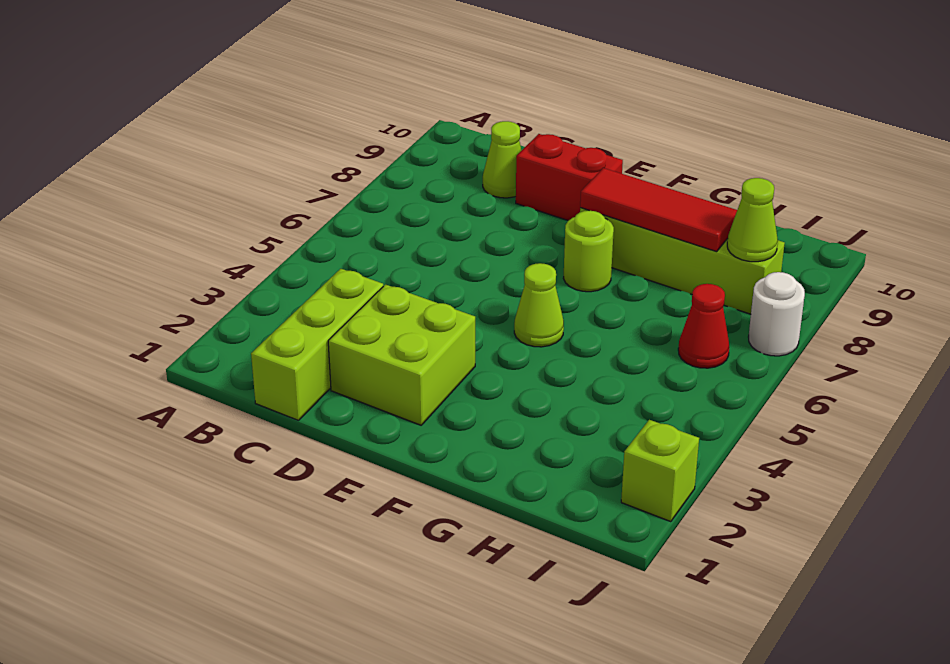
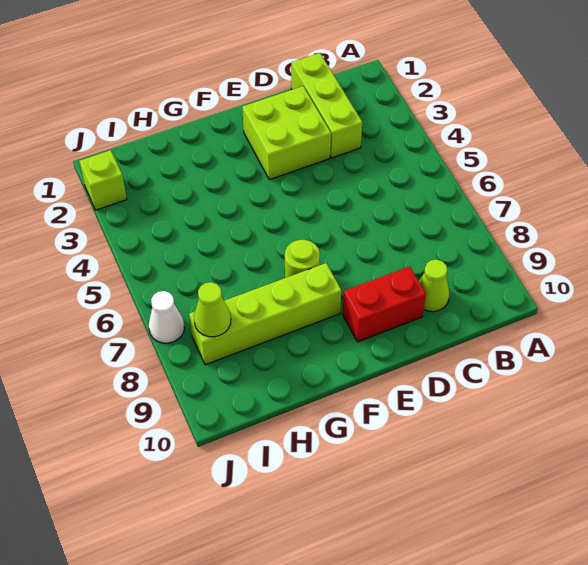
lime 1x1 cone [514,263,564,347] -> none
red 1x3 tile [580,168,737,252] -> none
red 1x1 cone [678,284,729,368] -> none
white 1x1 round brick [749,272,805,356] -> white 1x1 cone [149,291,184,343]

